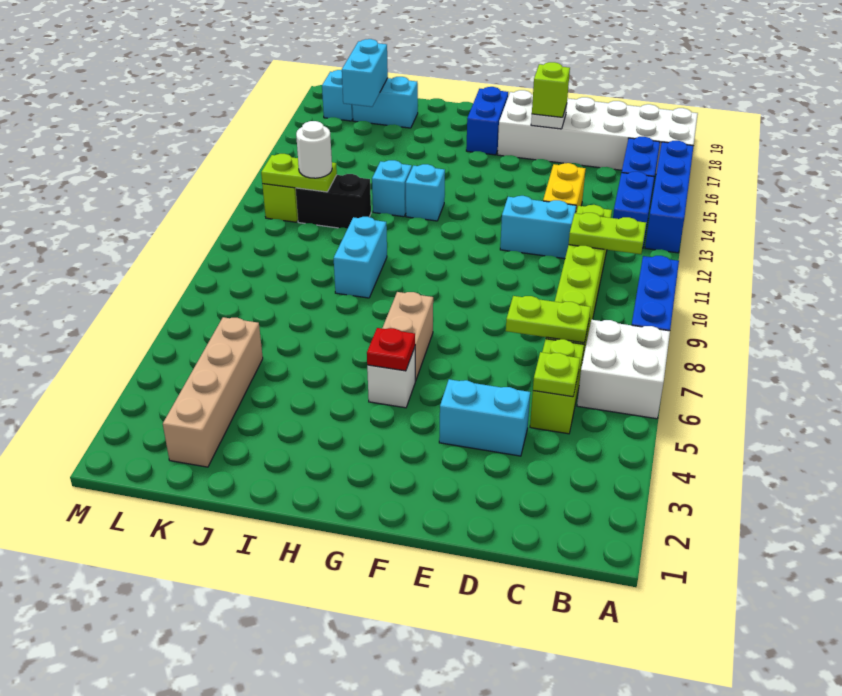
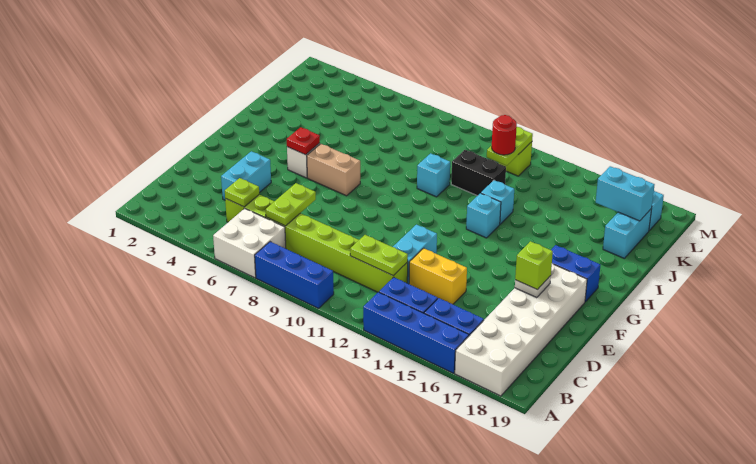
lime 1x2 plate [569,213,646,254] -> lime 1x2 plate turned to [350,235,408,276]
cyan 1x2 brick [334,217,387,298] -> cyan 1x1 brick [417,153,450,197]
black 1x2 brick [296,174,371,229] -> black 1x2 brick turned to [451,150,506,196]
tan 1x4 brick [163,317,263,467] -> none
white 1x1 round brick [296,121,332,178] -> red 1x1 round brick [492,115,517,155]

